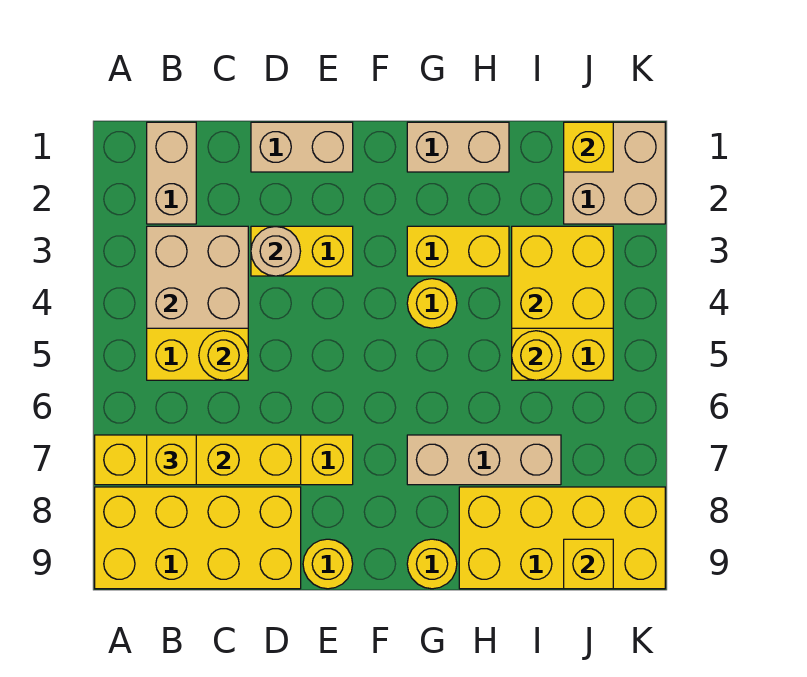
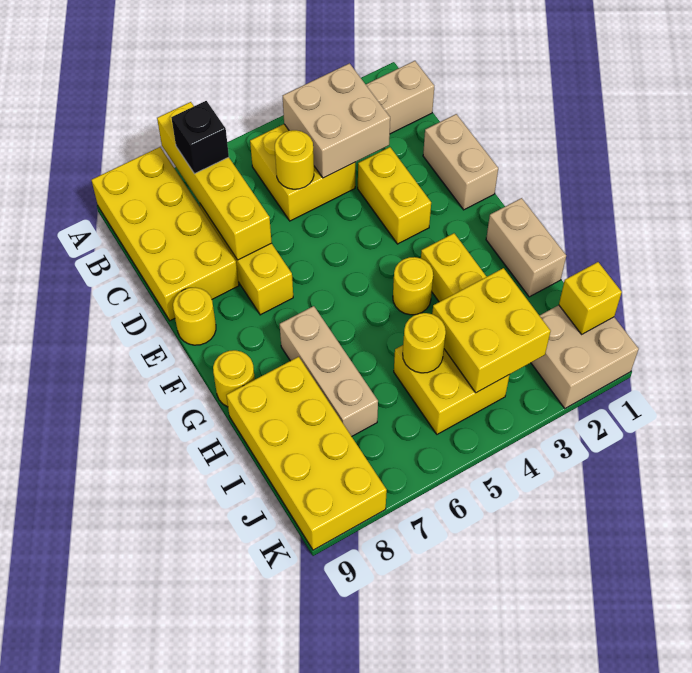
yellow 1x1 brick [147,435,196,485] -> black 1x1 brick [171,101,229,174]
tan 1x1 round brick [251,226,301,276] -> none
yellow 1x1 brick [564,539,613,589] -> none

